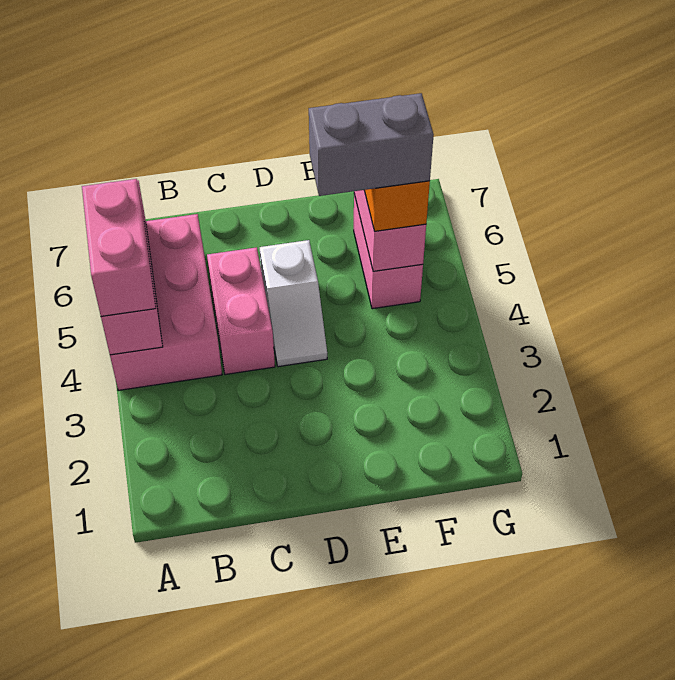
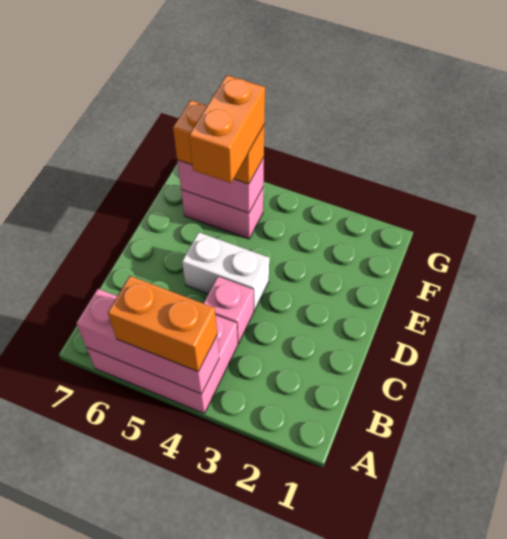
pink 1x2 brick [82,179,156,316] -> orange 1x2 brick [108,276,217,372]
pink 1x2 brick [207,247,275,375] -> pink 1x1 brick [204,277,254,344]
white 1x2 slope [260,240,327,367] -> white 1x2 brick [182,232,269,311]
grey 1x2 brick [309,93,434,196] -> orange 1x2 brick [189,75,265,183]

